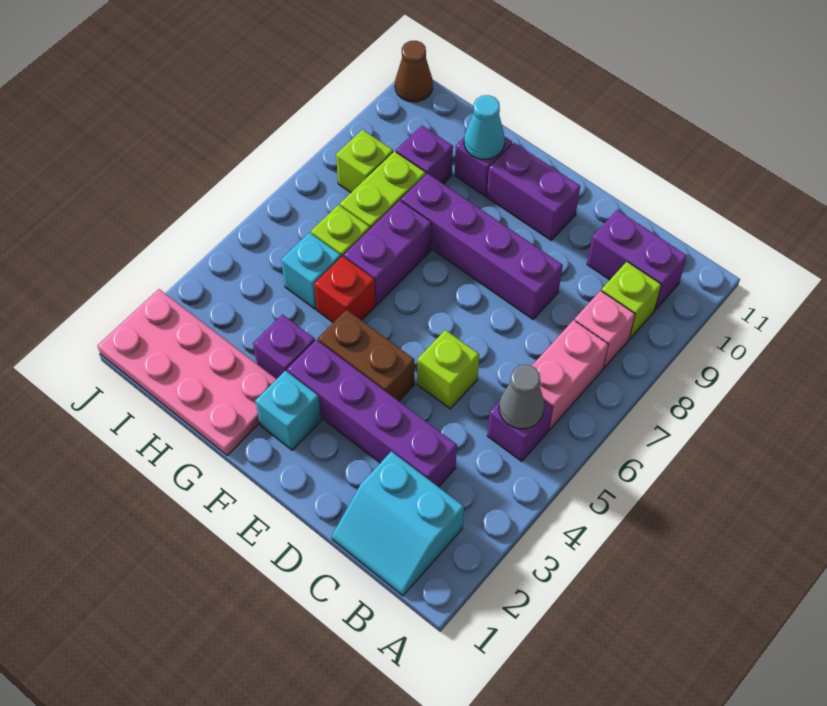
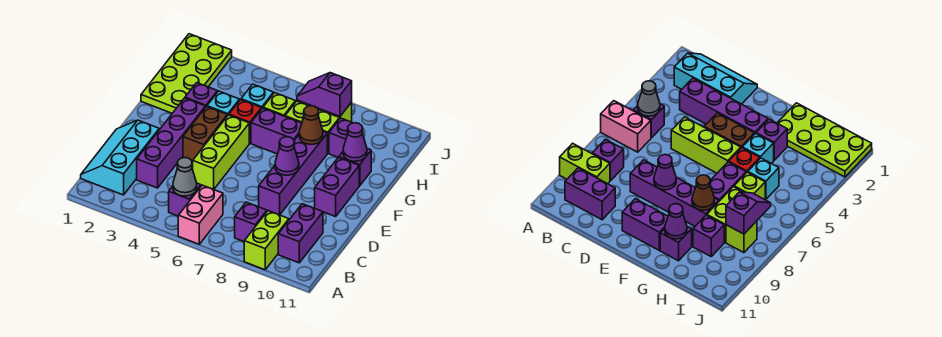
cyan 2x2 slope [332,451,464,596] -> cyan 2x3 slope [81,120,159,195]
pink 1x2 brick [532,320,608,430] -> pink 1x2 brick turned to [178,185,223,244]
pink 1x1 brick [574,290,635,369] -> purple 1x1 brick [235,202,267,241]
lime 1x1 brick [601,262,662,339] -> lime 1x2 brick [244,211,289,270]
lime 1x1 brick [417,330,479,409] -> lime 1x3 brick [193,115,249,189]
none -> purple 1x1 cone [275,137,299,175]
cyan 1x1 brick [255,370,321,450] -> cyan 1x1 brick moved to [207,91,239,116]
pink 2x4 plate [97,289,276,455] -> lime 2x4 plate [141,34,232,113]
cyan 1x1 cone [464,95,505,159] -> purple 1x1 cone [343,123,367,161]
none -> purple 1x2 slope [297,73,352,117]
brown 1x1 cone [395,41,433,102] -> brown 1x1 cone moved to [299,106,323,144]

